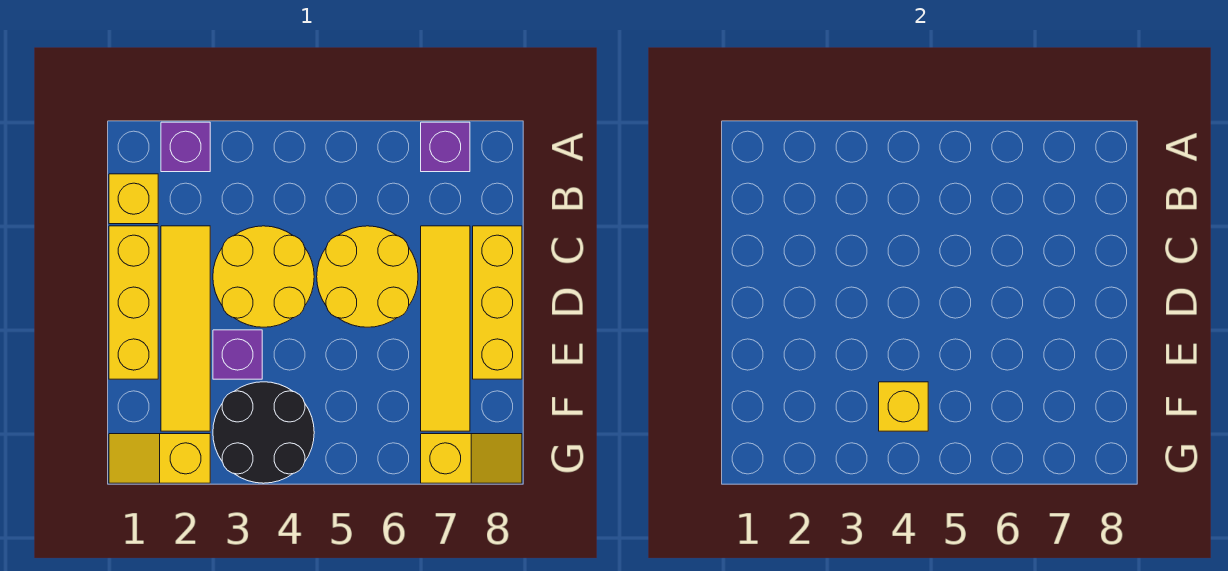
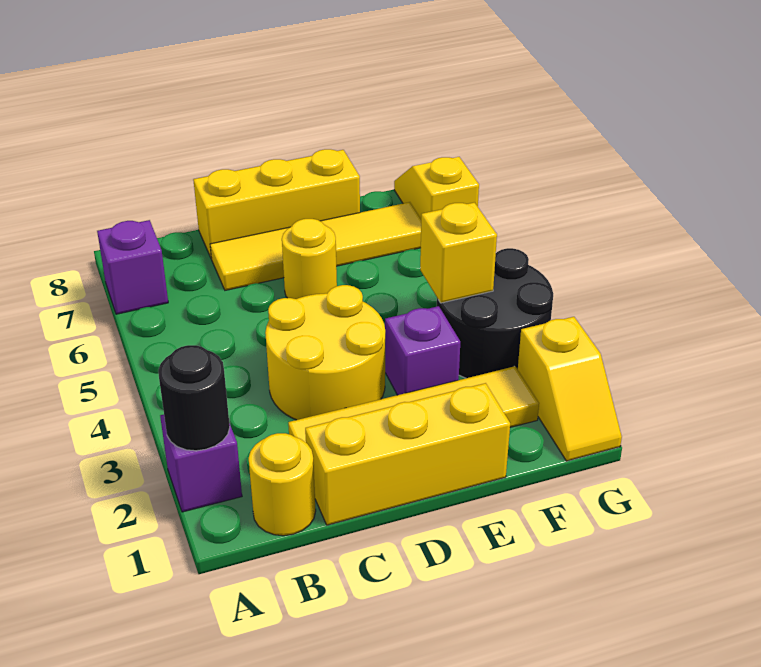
none -> black 1x1 round brick [158,345,230,451]
yellow 1x1 brick [109,174,158,224] -> yellow 1x1 round brick [249,433,316,536]
yellow 2x2 round brick [317,226,418,327] -> yellow 1x1 round brick [282,219,337,299]

